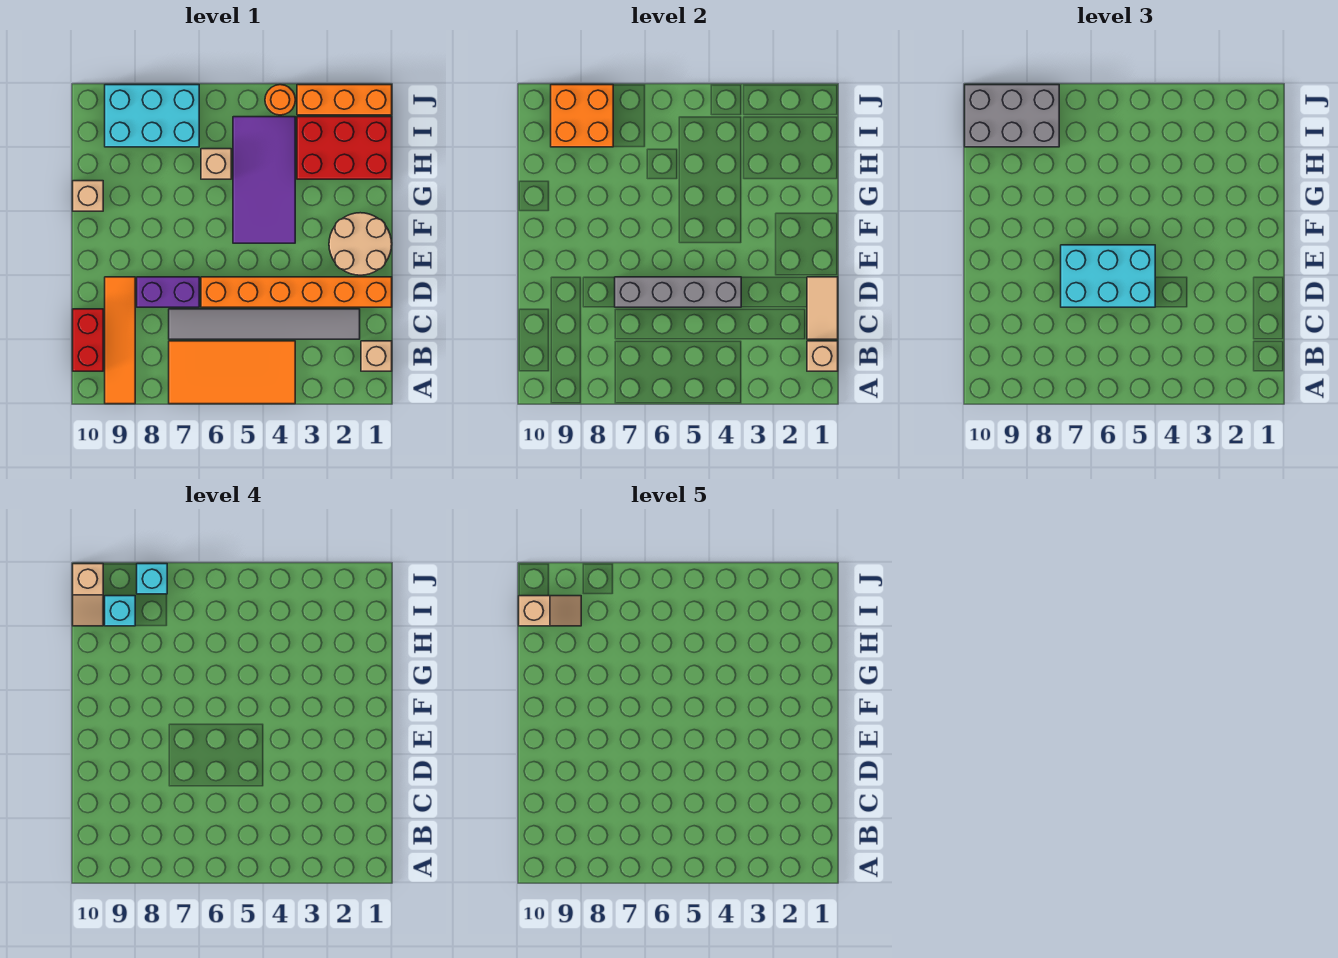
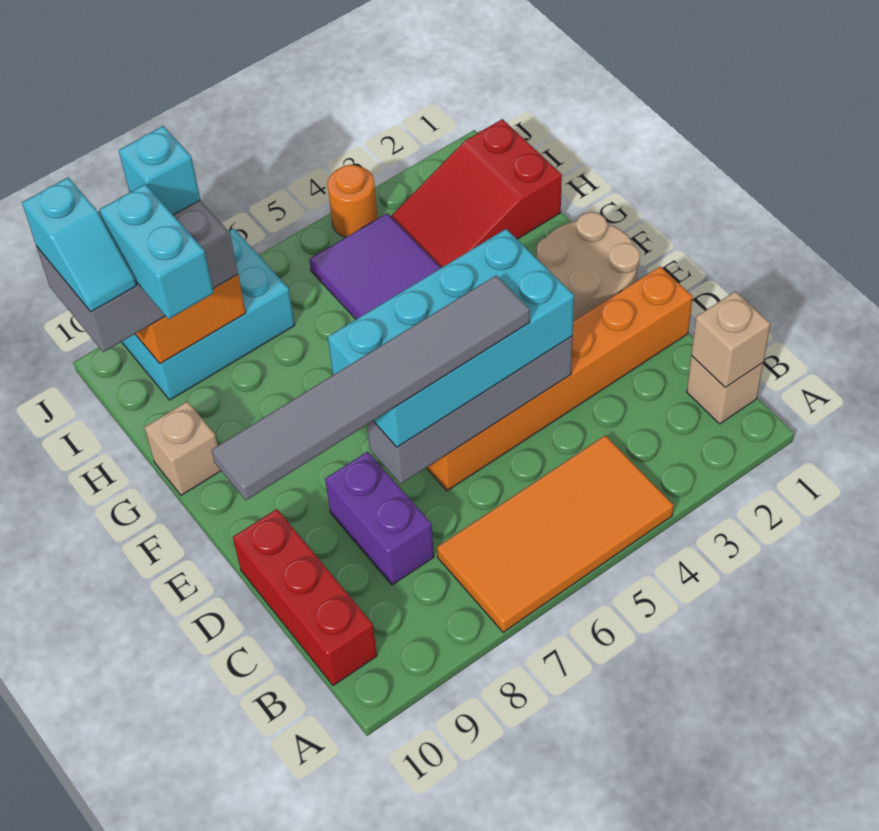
orange 1x4 tile [105,277,135,404] -> none
red 1x2 brick [73,309,103,371] -> red 1x3 brick [233,509,377,686]
tan 1x2 tile [807,277,838,339] -> none
grey 1x6 tile [169,309,360,339] -> grey 1x6 tile moved to [212,276,530,500]
cyan 2x3 brick [1061,245,1155,307] -> cyan 2x4 brick [328,229,574,447]
purple 1x2 brick [137,277,199,307] -> purple 1x2 brick turned to [325,452,434,585]
red 2x3 brick [297,117,392,179] -> red 2x3 slope [391,119,562,268]
tan 1x1 brick [201,149,231,179] -> none
cyan 1x1 brick [105,596,135,626] -> cyan 1x2 brick [100,184,214,319]
tan 1x2 slope [519,596,581,626] -> none
tan 1x2 slope [73,564,103,626] -> cyan 1x2 slope [22,177,136,312]
orange 1x3 brick [297,85,392,115] -> none

